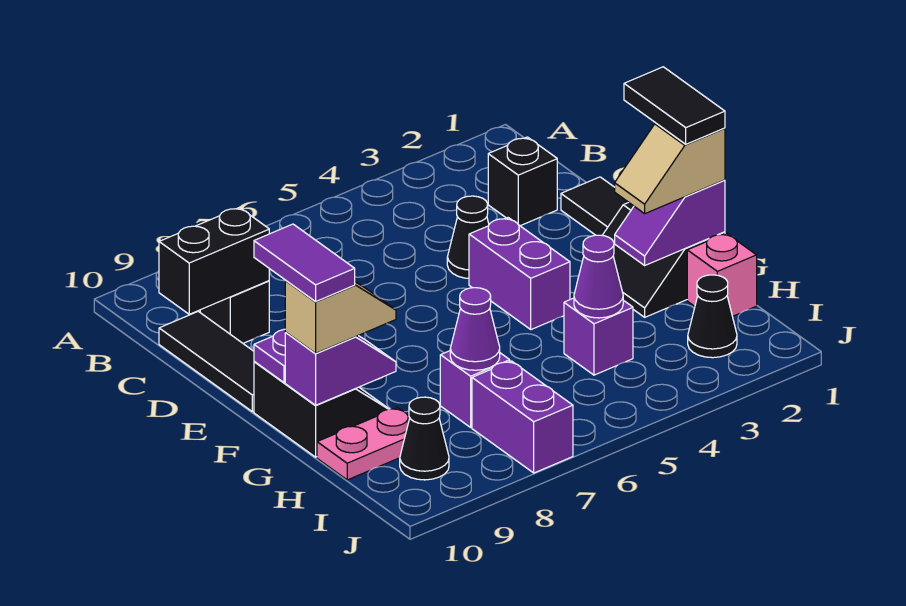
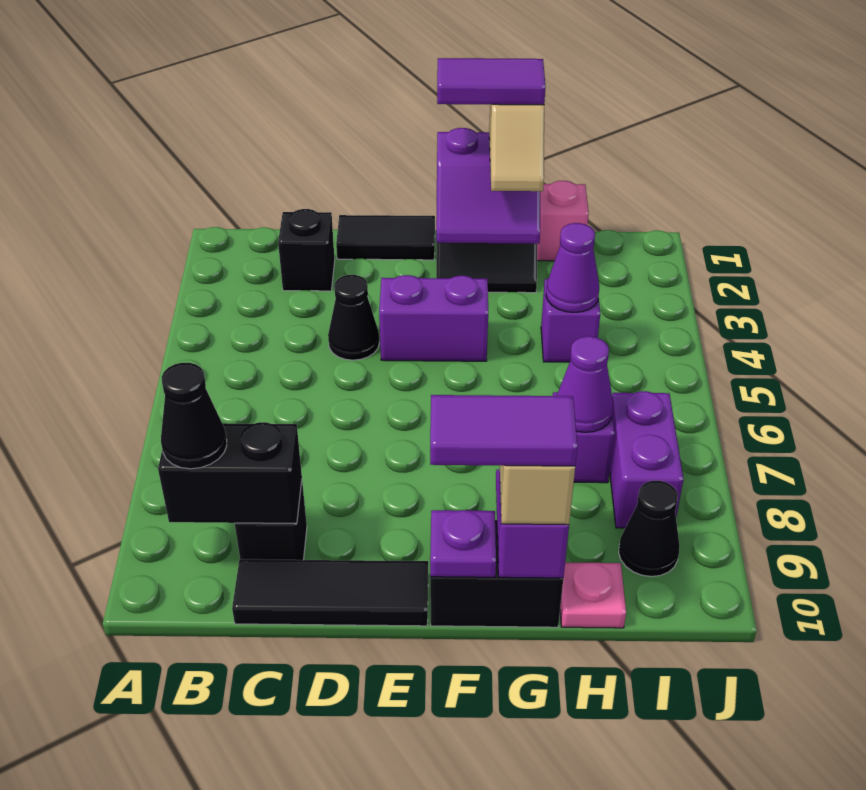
black 1x2 brick [159,208,269,314] -> black 1x2 brick turned to [158,422,302,523]
black 1x2 tile [624,67,725,144] -> purple 1x2 tile [437,58,546,105]
purple 1x2 slope [615,180,725,265] -> purple 2x2 slope [436,128,541,244]
pink 1x2 plate [317,408,410,480] -> pink 1x1 plate [560,562,626,628]
black 1x1 cone [688,275,737,358] -> black 1x1 cone moved to [161,363,227,469]
purple 1x2 brick [472,361,573,473] -> purple 1x2 brick turned to [610,391,683,528]

